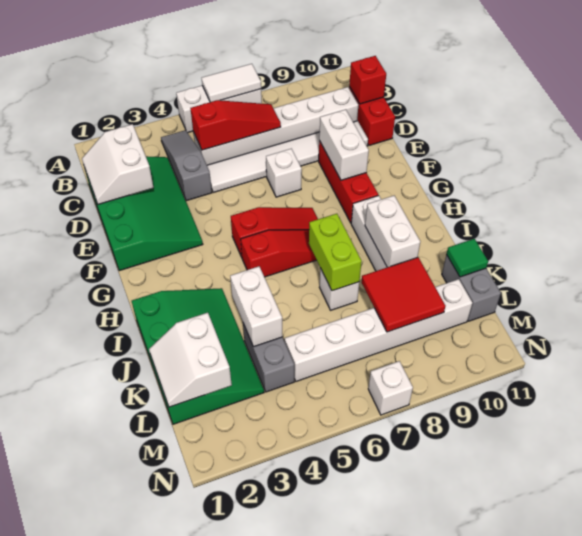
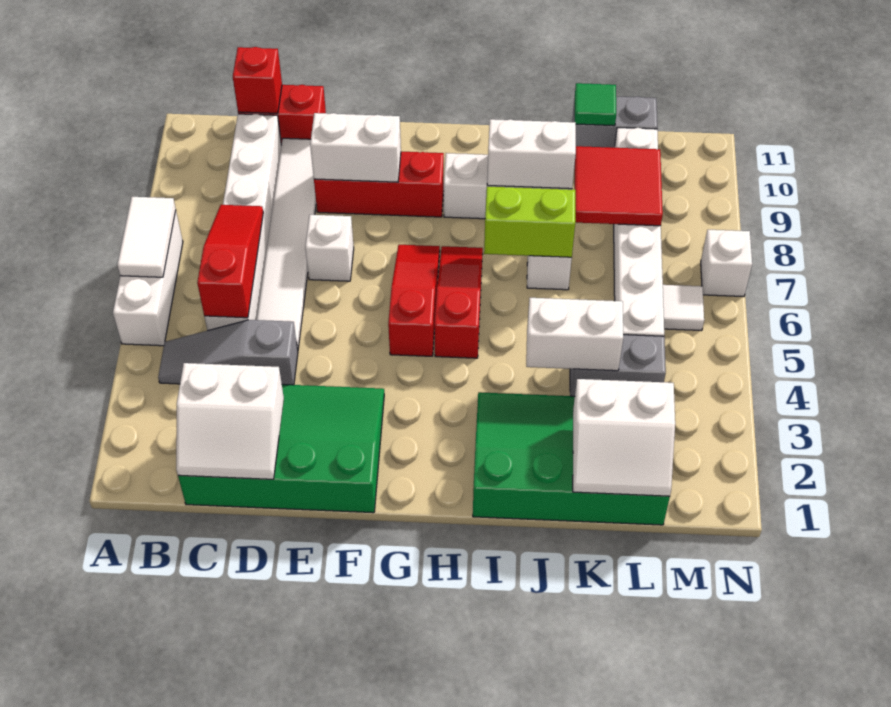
none -> white 1x1 tile [663,285,704,331]

